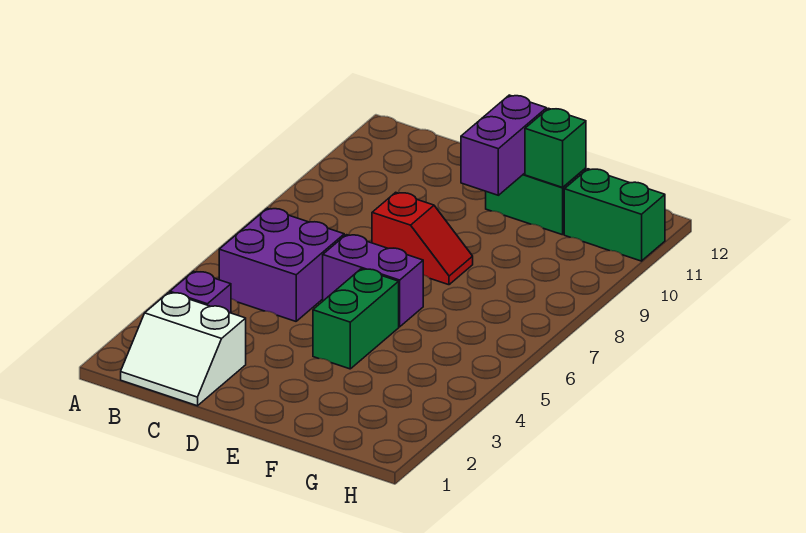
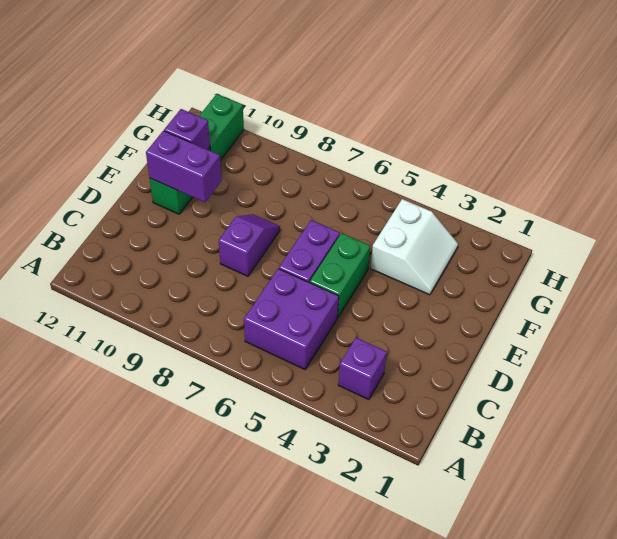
white 2x2 slope [121,293,246,406] -> white 2x2 slope moved to [371,199,458,295]
red 1x2 slope [372,192,473,285] -> purple 1x2 slope [219,214,280,276]
green 1x2 brick [313,269,399,369] -> green 1x2 brick turned to [310,233,370,317]
green 1x1 brick [525,108,586,187] -> purple 1x1 brick [164,109,210,150]

